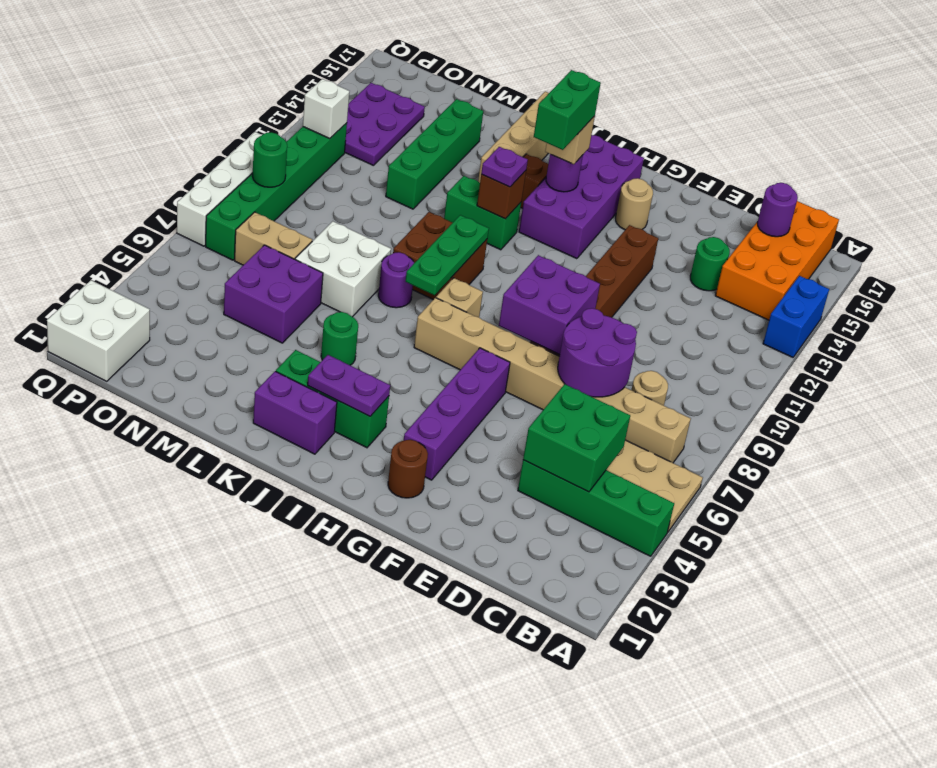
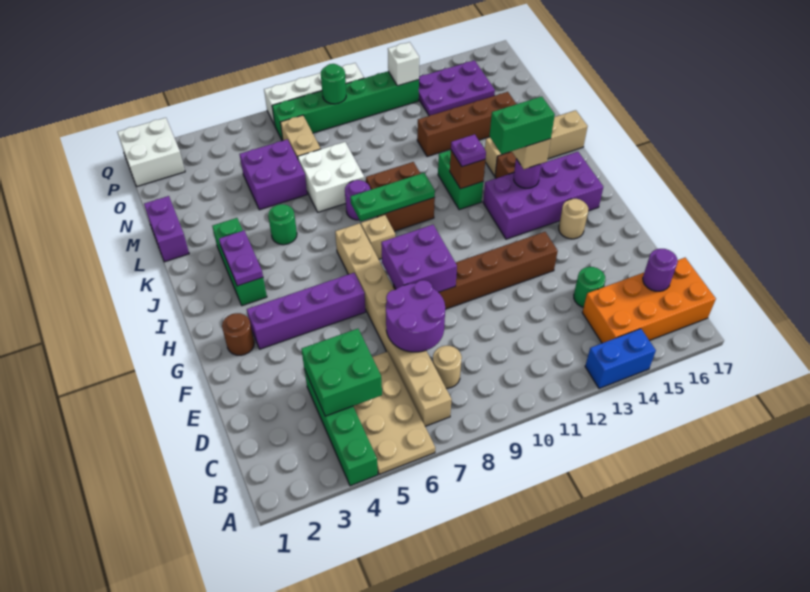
purple 1x2 brick [253,371,337,454] -> purple 1x2 brick moved to [144,196,189,262]
green 1x4 brick [386,99,483,209] -> brown 1x4 brick [417,92,516,157]

